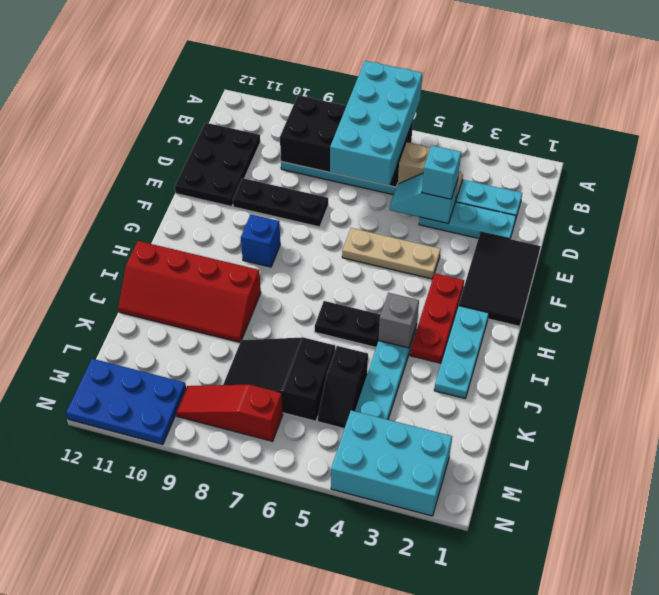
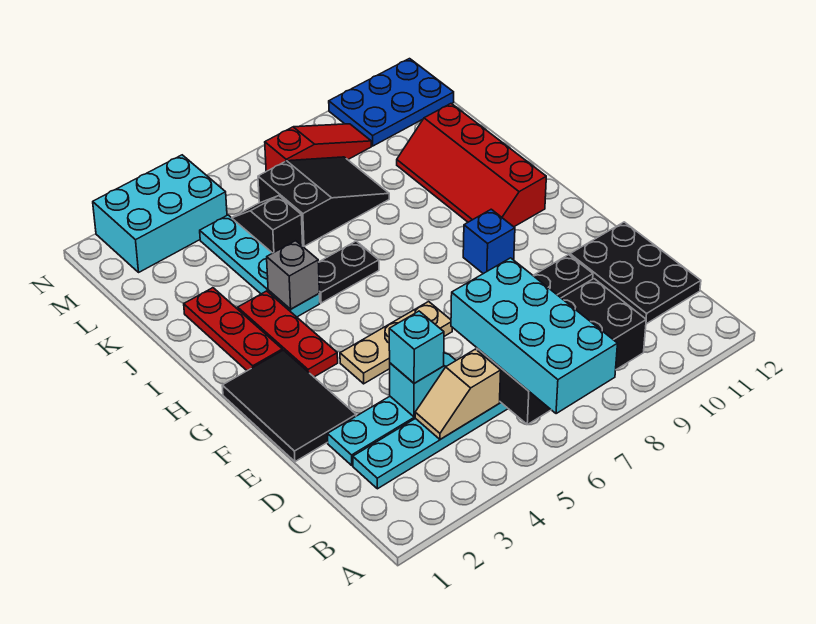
cyan 1x3 plate [434,306,489,398] -> red 1x3 plate [184,288,282,371]
red 2x4 slope [118,241,261,342] -> red 2x4 slope turned to [397,104,546,227]

